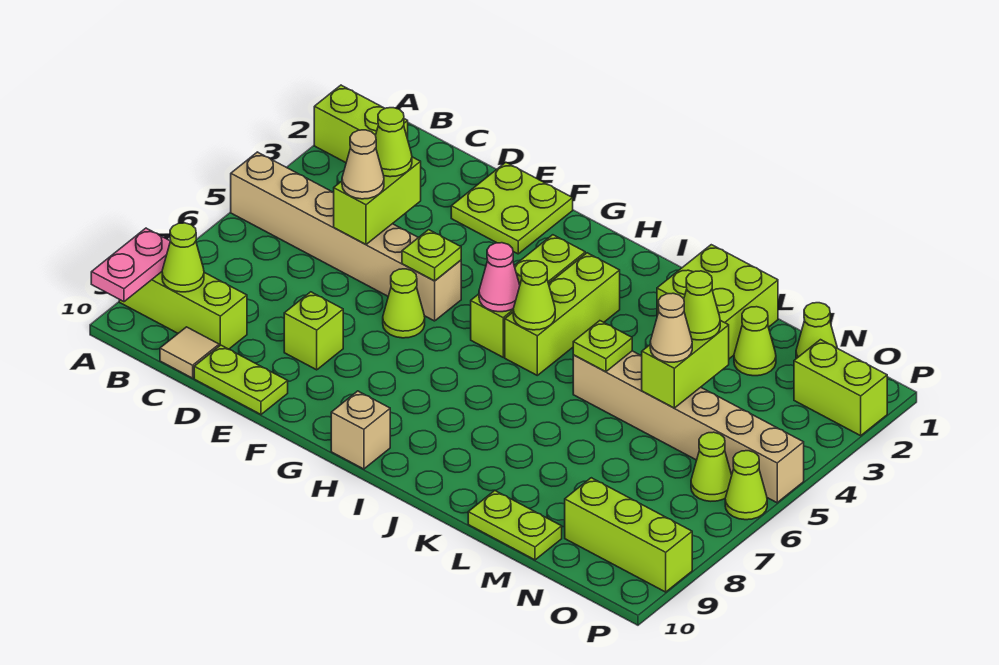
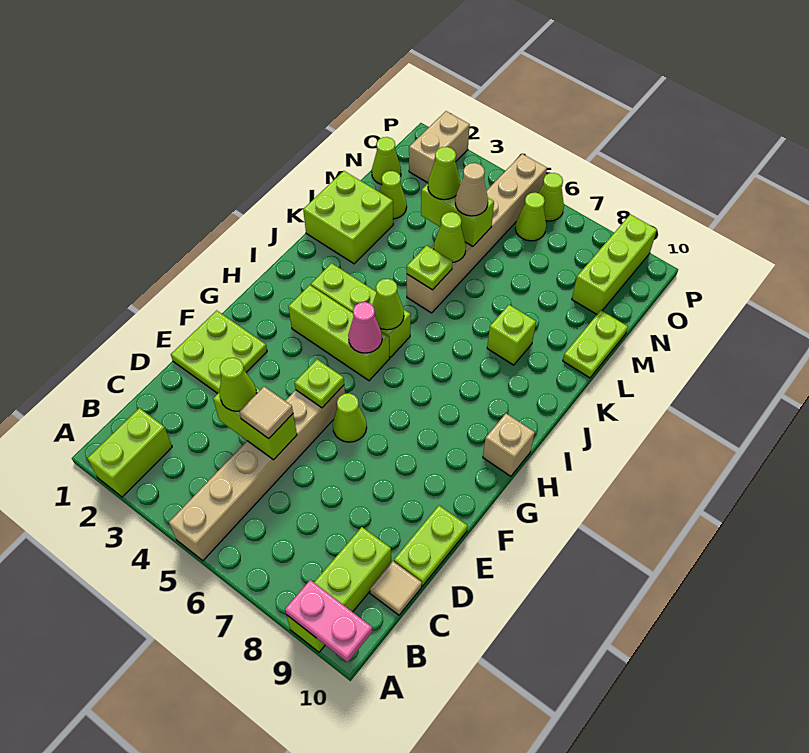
lime 1x1 cone [162,223,204,292] -> lime 1x1 cone moved to [434,212,466,263]
tan 1x1 cone [342,130,384,199] -> tan 1x1 tile [239,387,293,439]
lime 1x1 brick [284,292,343,370] -> lime 1x1 brick moved to [487,305,536,365]
lime 1x2 brick [794,340,887,436] -> tan 1x2 brick [409,111,470,183]

